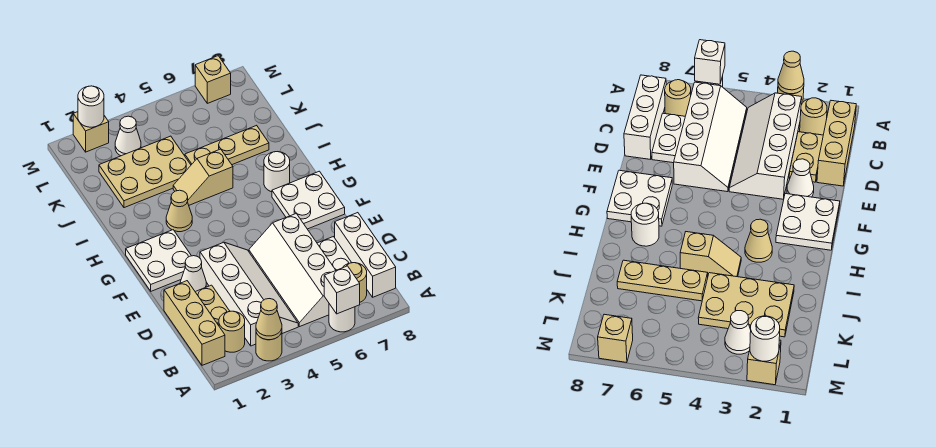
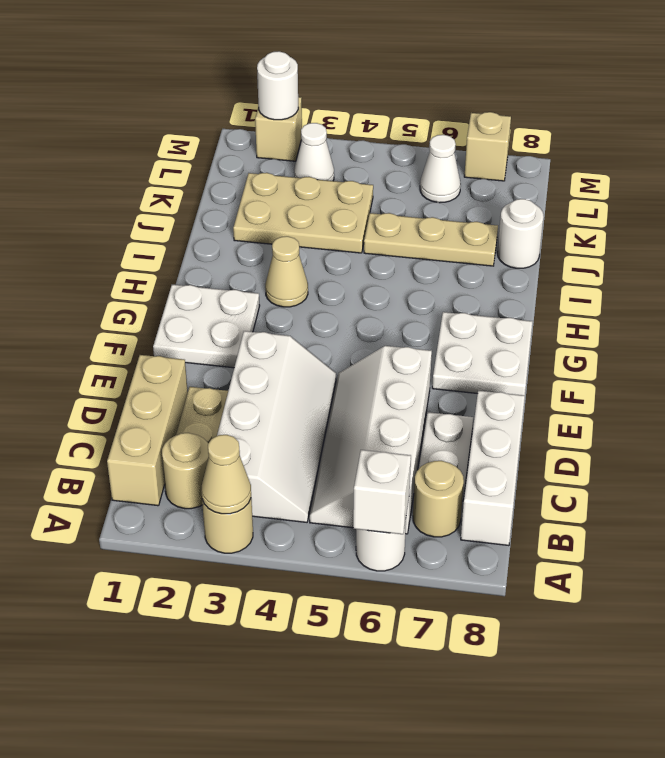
white 1x1 cone [180,256,206,292] -> white 1x1 cone moved to [420,135,461,203]
white 1x1 round brick [264,152,290,192] -> white 1x1 round brick moved to [497,199,544,268]
tan 1x2 slope [173,149,233,205] -> none

